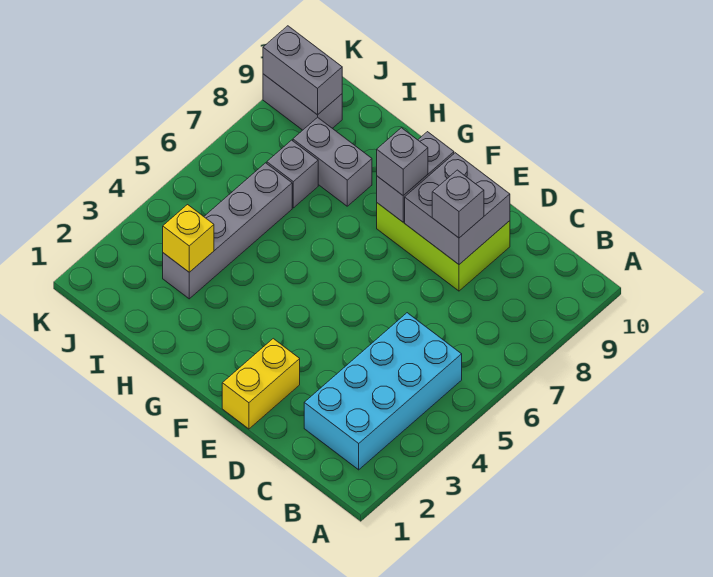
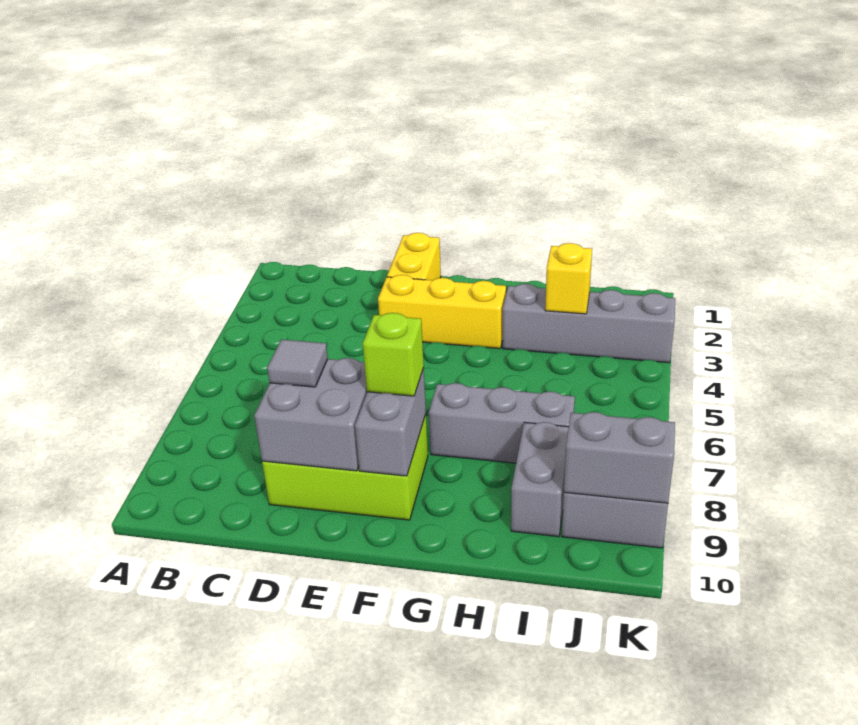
cyan 2x4 brick [304,313,462,470] -> none
grey 1x1 brick [432,170,484,238] -> grey 1x1 tile [267,340,328,387]
none -> yellow 1x3 brick [378,275,506,349]
grey 1x1 brick [377,128,428,195] -> lime 1x1 brick [363,313,424,396]
grey 1x2 brick [293,117,372,206] -> grey 1x2 brick turned to [511,422,569,537]
grey 1x4 brick [163,163,292,299] -> grey 1x4 brick turned to [503,284,675,363]
grey 1x1 brick [267,140,318,208] -> grey 1x3 brick [429,383,575,463]

